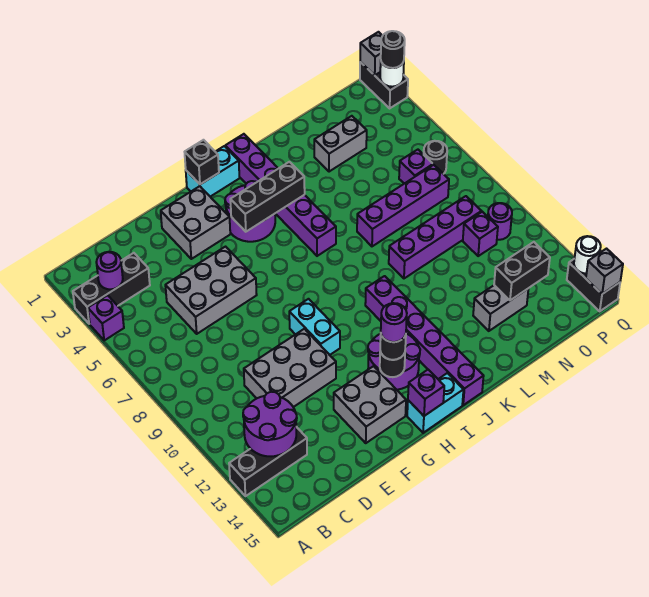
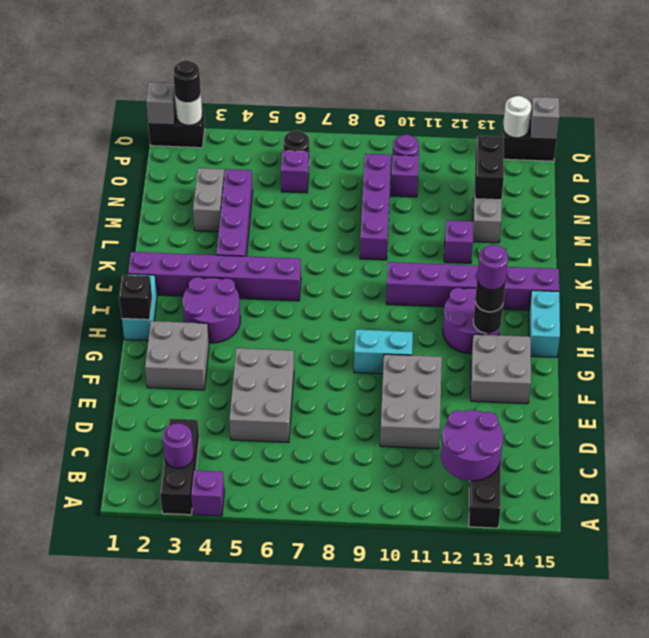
black 1x3 brick [230,162,305,232] -> none
purple 1x1 brick [408,370,444,416] -> purple 1x1 brick moved to [444,220,473,263]
purple 1x4 brick [357,165,449,246] -> purple 1x4 brick moved to [216,169,253,256]

